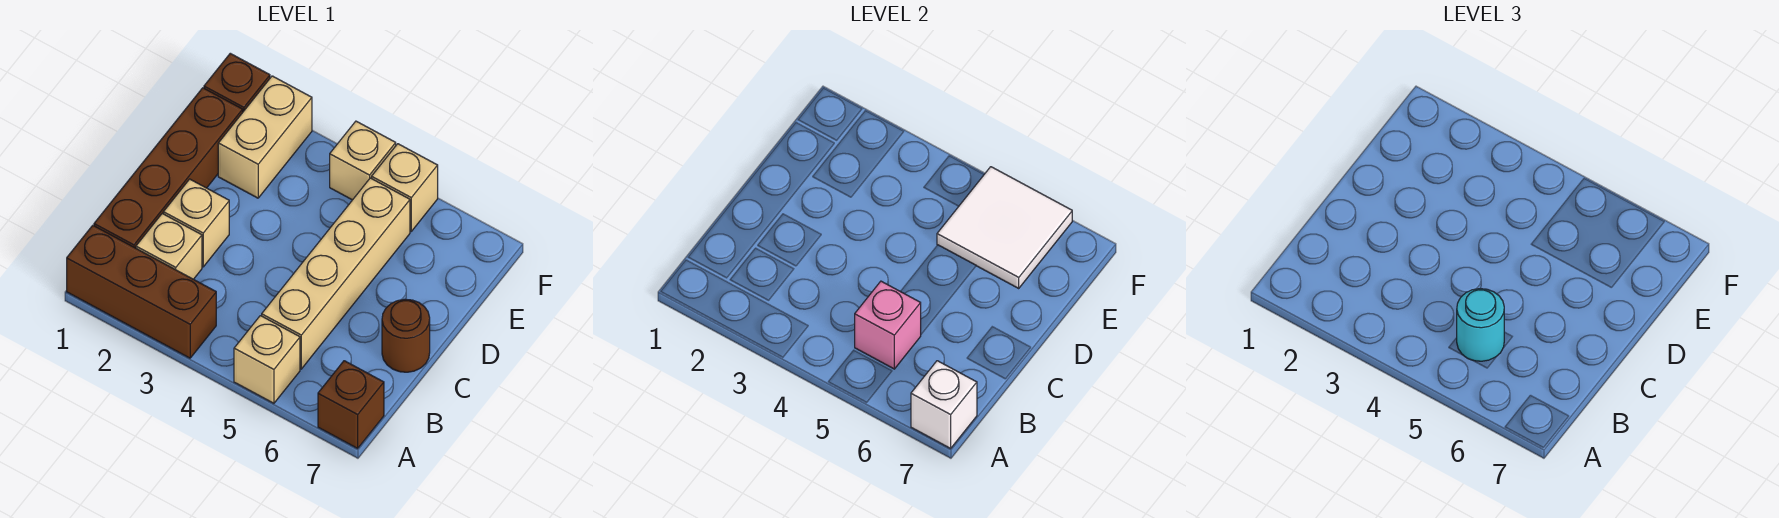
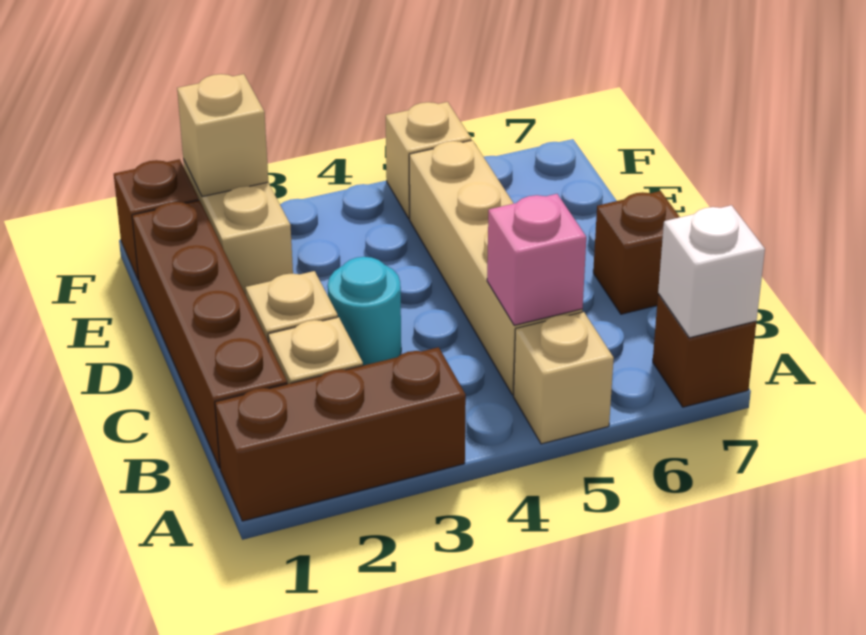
cyan 1x1 round brick [1457,289,1504,361] -> cyan 1x1 round brick moved to [328,257,401,366]
brown 1x1 round brick [382,299,430,372] -> brown 1x1 brick [593,191,679,314]
white 2x2 tile [937,167,1072,288] -> none
tan 1x1 brick [330,121,396,200] -> tan 1x1 brick moved to [177,74,268,197]

